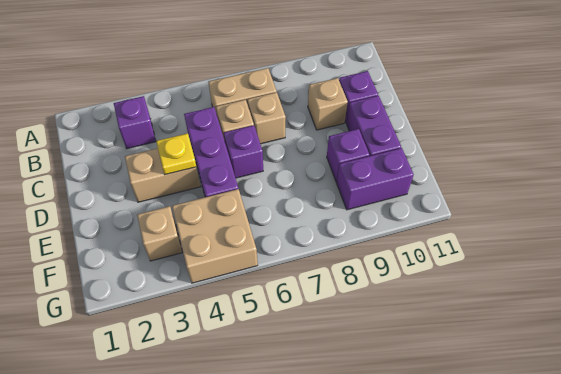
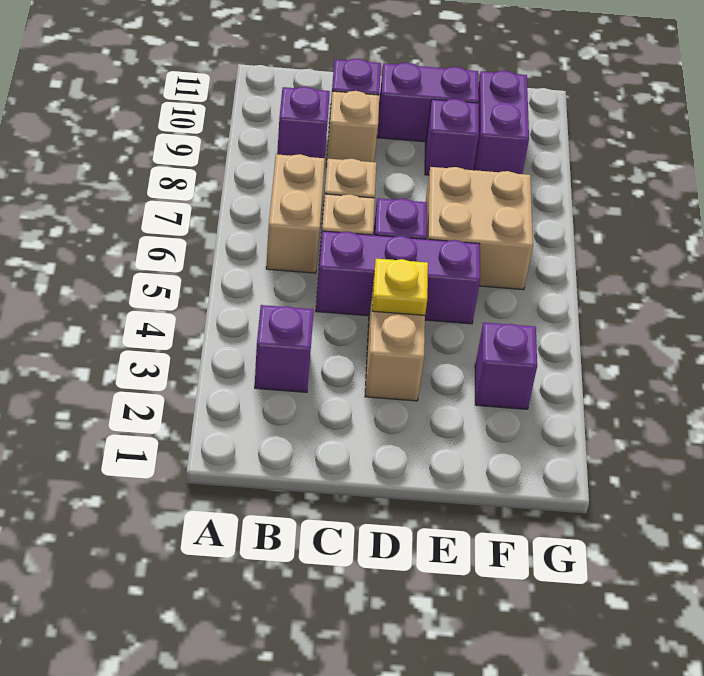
none -> purple 1x1 brick [277,87,330,158]
tan 1x1 brick [137,206,182,261] -> purple 1x1 brick [475,322,537,409]
tan 2x2 brick [172,189,258,283] -> tan 2x2 brick moved to [425,167,533,290]

